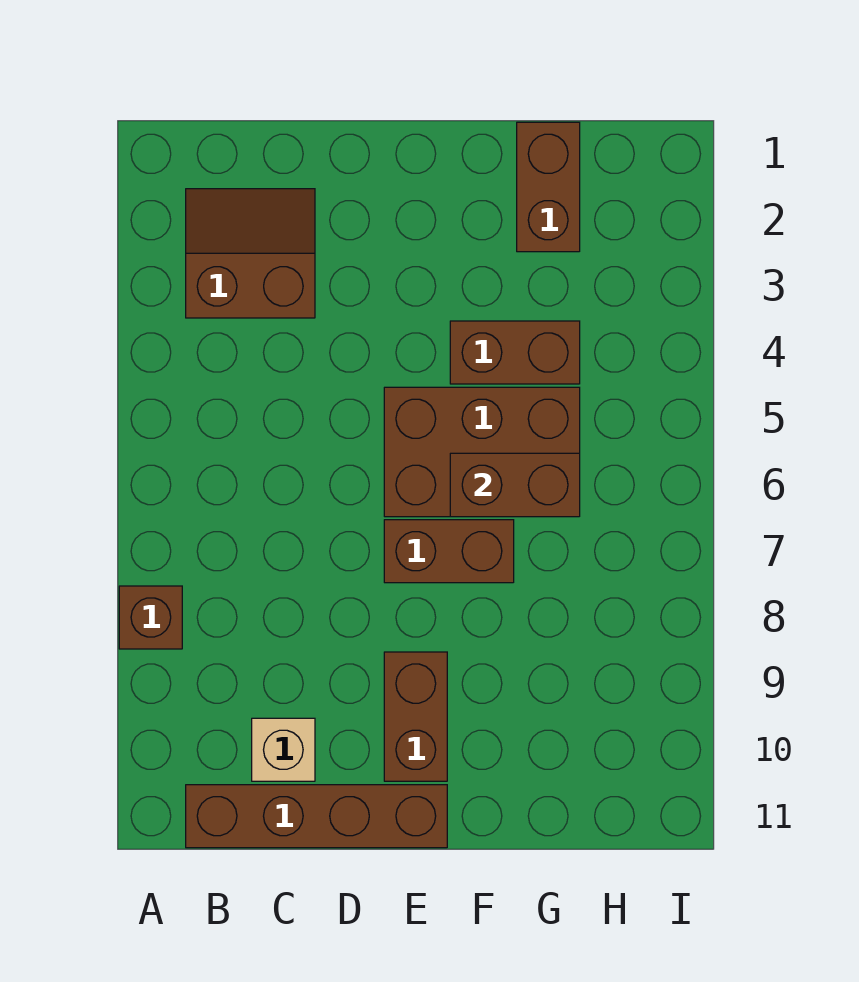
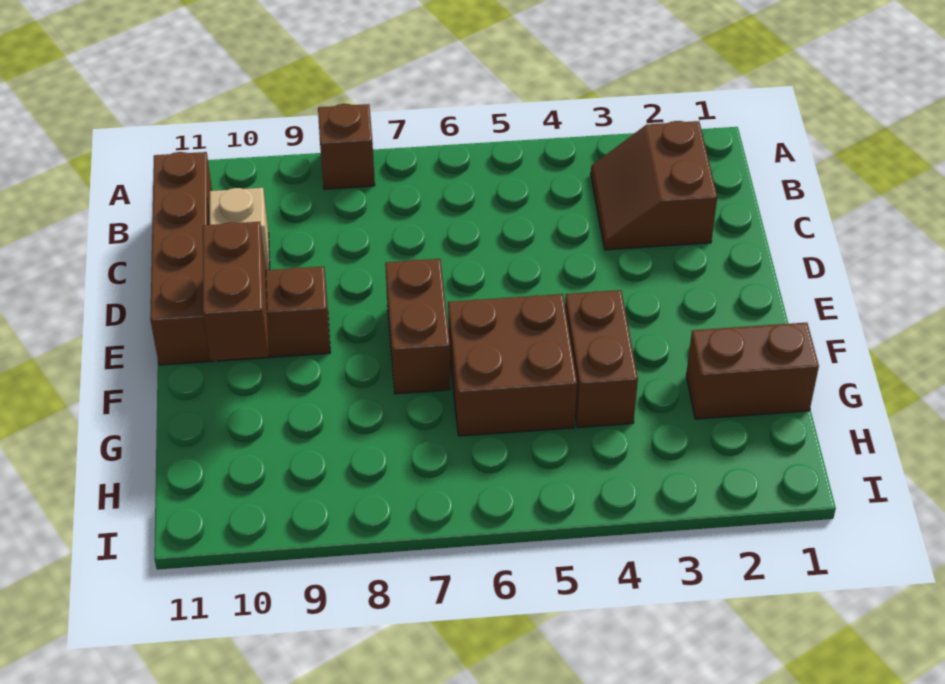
brown 2x2 slope [186,189,315,318] -> brown 2x2 slope turned to [591,121,717,250]
brown 2x3 brick [384,387,580,517] -> brown 2x2 brick [448,294,577,436]
brown 1x2 brick [450,453,580,517] -> brown 1x2 brick moved to [203,222,268,361]

